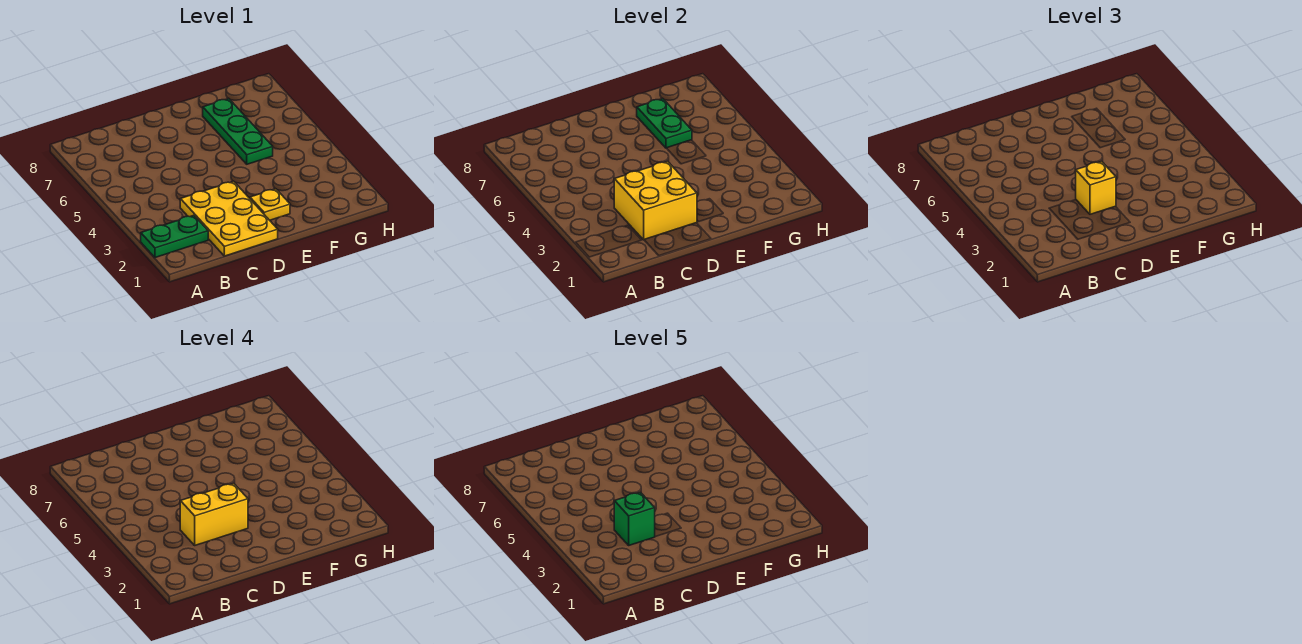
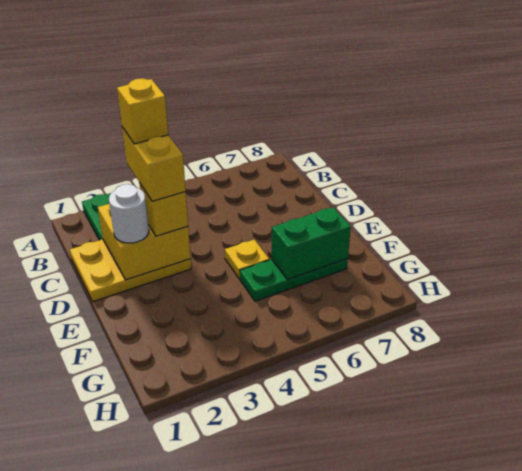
green 1x1 brick [614,492,655,545] -> yellow 1x1 brick [117,78,168,144]
none -> white 1x1 round brick [109,184,149,243]
yellow 1x1 plate [250,189,290,220] -> yellow 1x1 plate moved to [225,240,269,279]
green 1x2 plate [637,98,692,148] -> green 1x2 brick [272,207,351,279]

